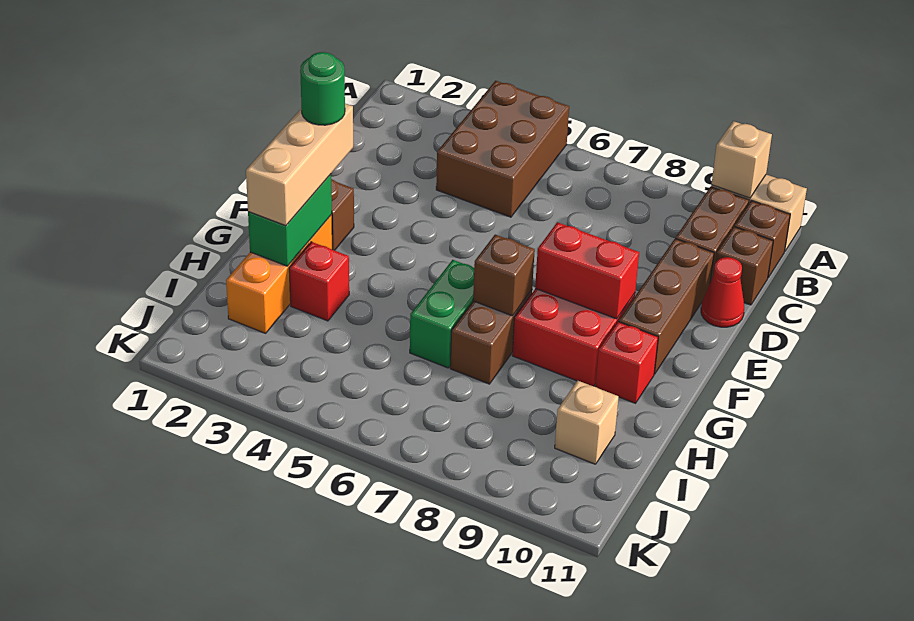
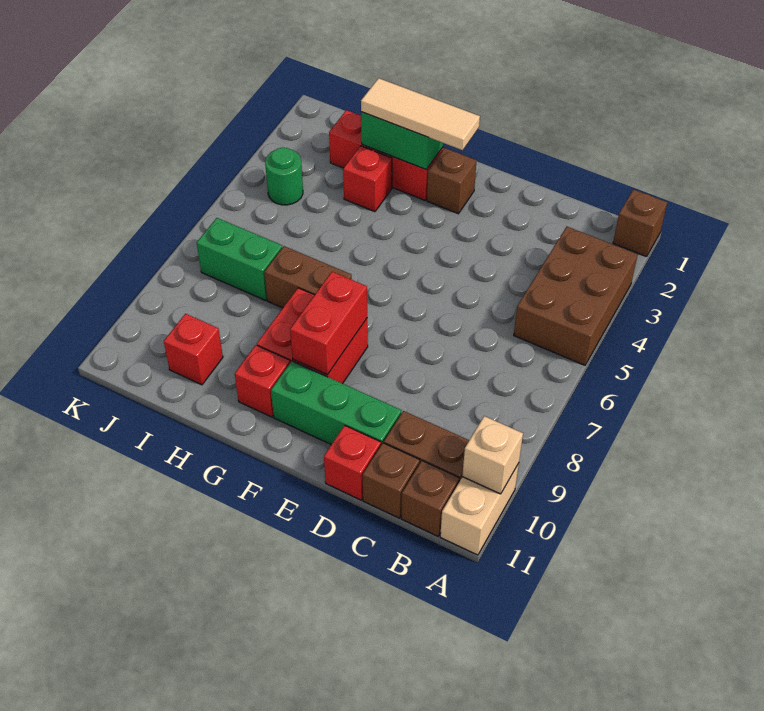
brown 2x3 brick [436,81,569,217] -> brown 2x3 brick turned to [514,227,638,365]
brown 1x3 brick [619,239,714,374] -> green 1x3 brick [271,361,402,445]
red 1x1 cone [701,257,744,327] -> red 1x1 brick [324,425,381,500]
tan 1x3 brick [246,104,353,226] -> tan 1x3 tile [361,78,480,150]
green 1x1 round brick [300,52,345,125] -> green 1x1 round brick moved to [265,147,303,205]
orange 1x3 brick [226,215,332,333] -> red 1x3 brick [329,110,443,200]
green 1x2 brick [410,260,474,368] -> green 1x2 brick moved to [197,218,282,300]
brown 1x1 brick [473,235,535,316] -> brown 1x1 brick moved to [613,189,667,257]
tan 1x1 brick [555,381,619,464] -> red 1x1 brick [164,314,223,385]

